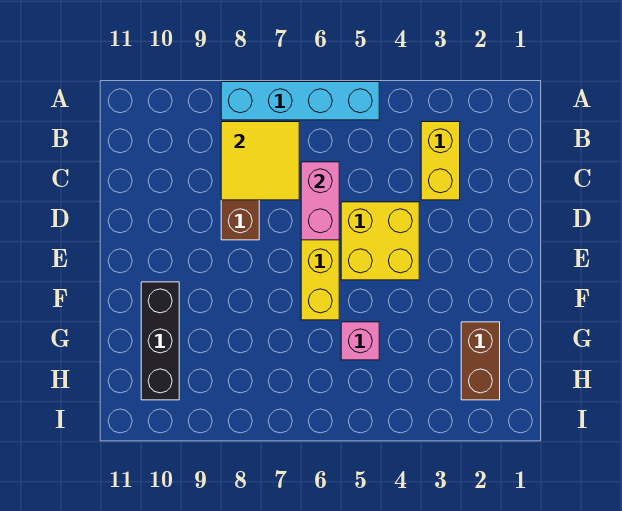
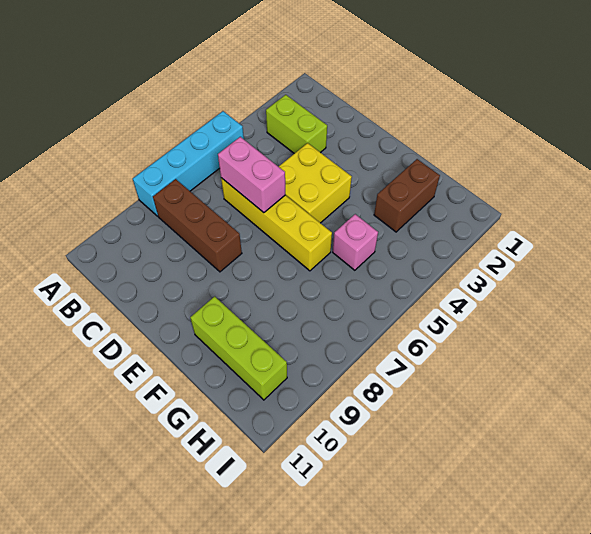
yellow 1x2 brick [421,122,460,200] -> lime 1x2 brick [266,95,327,154]
yellow 2x2 tile [221,122,299,200] -> none
black 1x3 brick [141,282,179,400] -> lime 1x3 brick [190,296,287,400]
brown 1x2 brick [461,322,500,400] -> brown 1x2 brick turned to [374,159,440,232]

